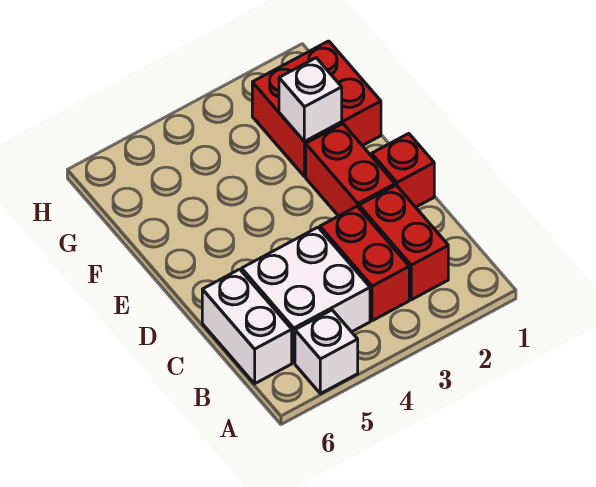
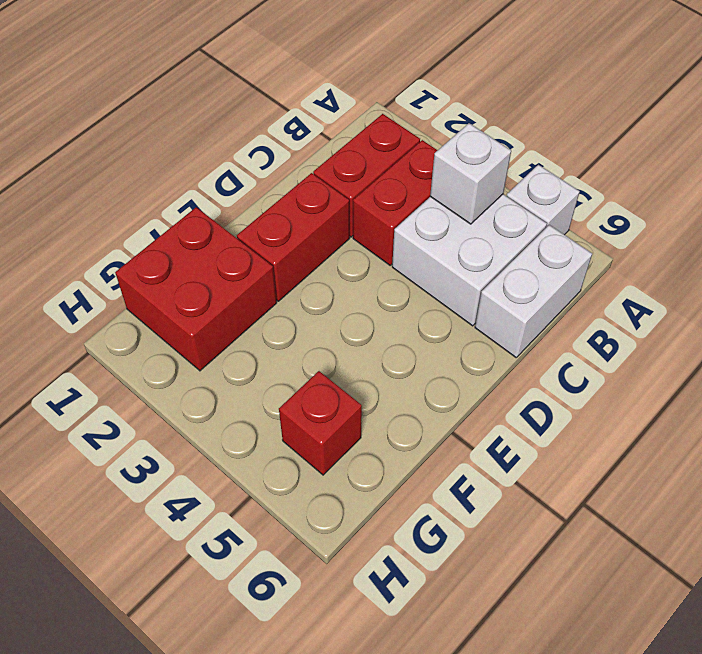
red 1x1 brick [372,134,434,207] -> red 1x1 brick moved to [279,371,362,475]
white 1x1 brick [279,58,342,142] -> white 1x1 brick moved to [430,123,511,224]

